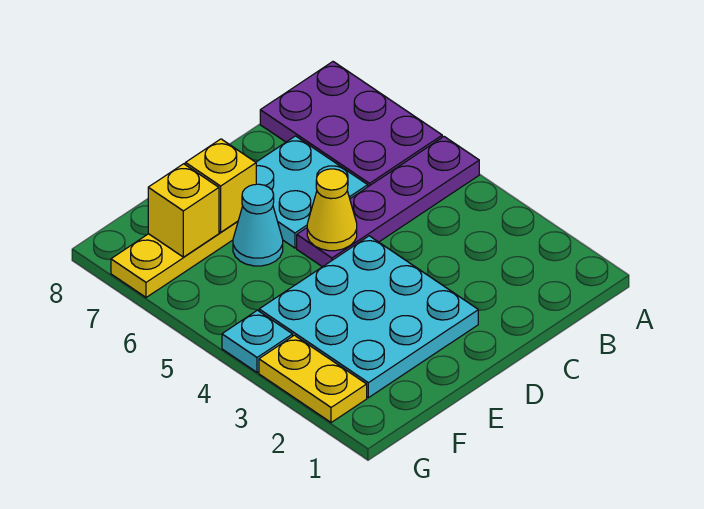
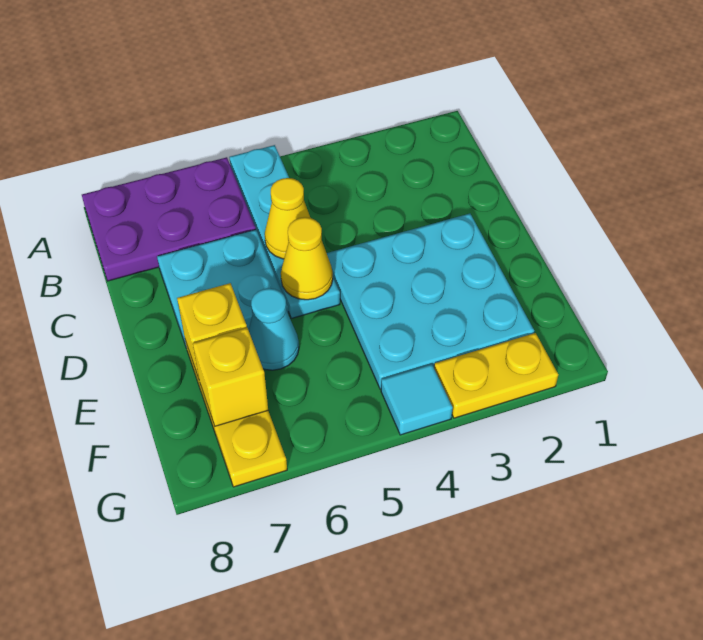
purple 1x4 plate [297,137,479,267] -> cyan 1x4 plate [229,145,340,318]
none -> yellow 1x1 cone [265,178,310,259]
cyan 1x1 plate [222,310,293,372] -> cyan 1x1 tile [381,364,453,435]

